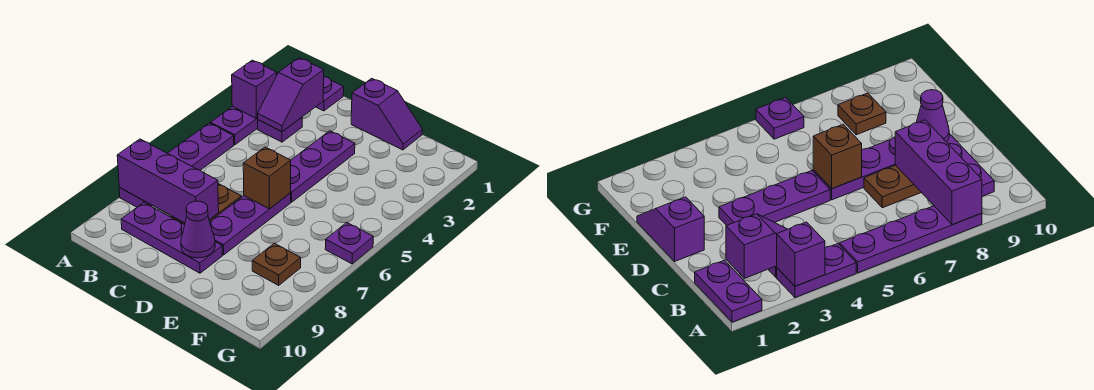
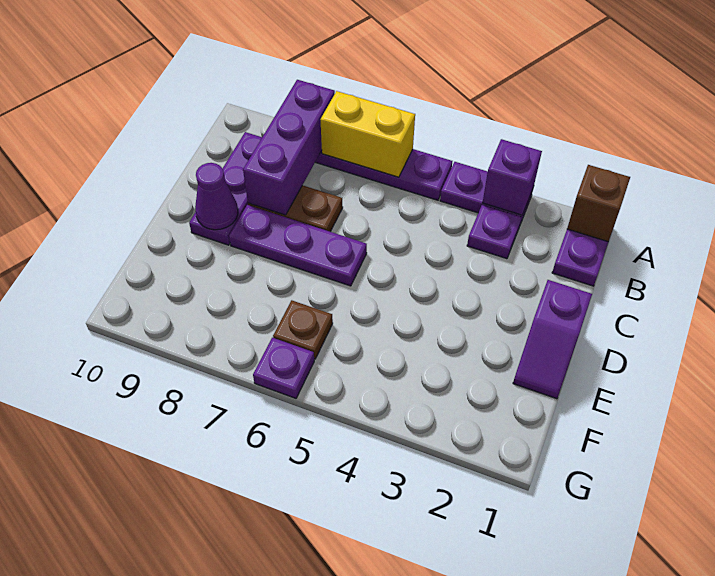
none -> yellow 1x2 brick [320,91,415,177]
purple 1x2 slope [258,58,324,132] -> none
purple 1x3 plate [291,131,355,202] -> none
brown 1x1 brick [243,147,291,209] -> brown 1x1 brick moved to [567,165,630,242]
brown 1x1 plate [252,243,301,285] -> brown 1x1 plate moved to [273,300,333,359]

